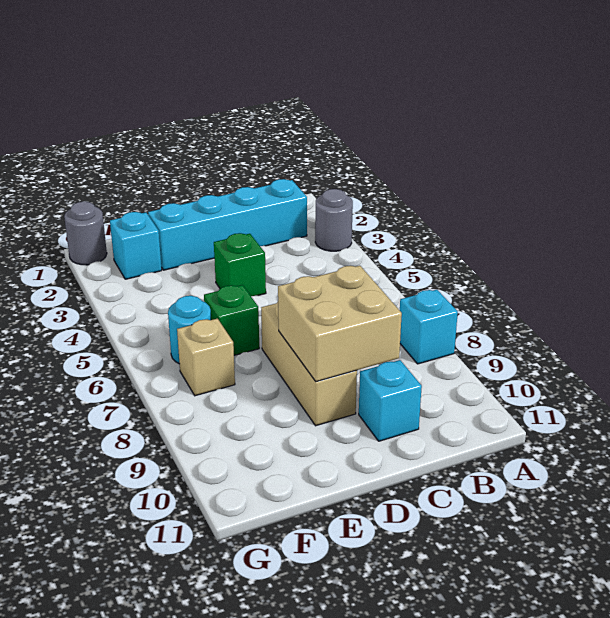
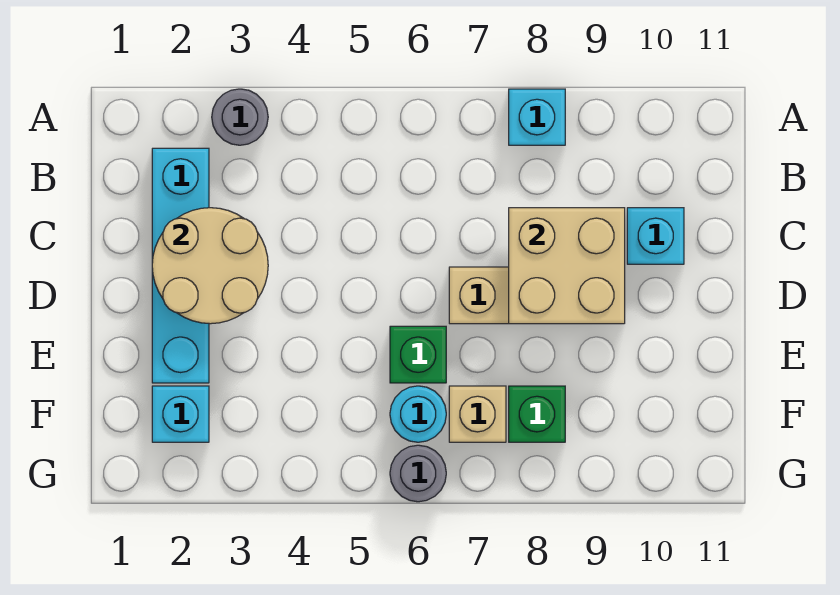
none -> tan 2x2 round brick [152,208,268,324]
green 1x1 brick [214,233,266,296] -> green 1x1 brick moved to [509,386,565,442]
grey 1x1 round brick [64,201,107,265] -> grey 1x1 round brick moved to [390,445,446,502]

